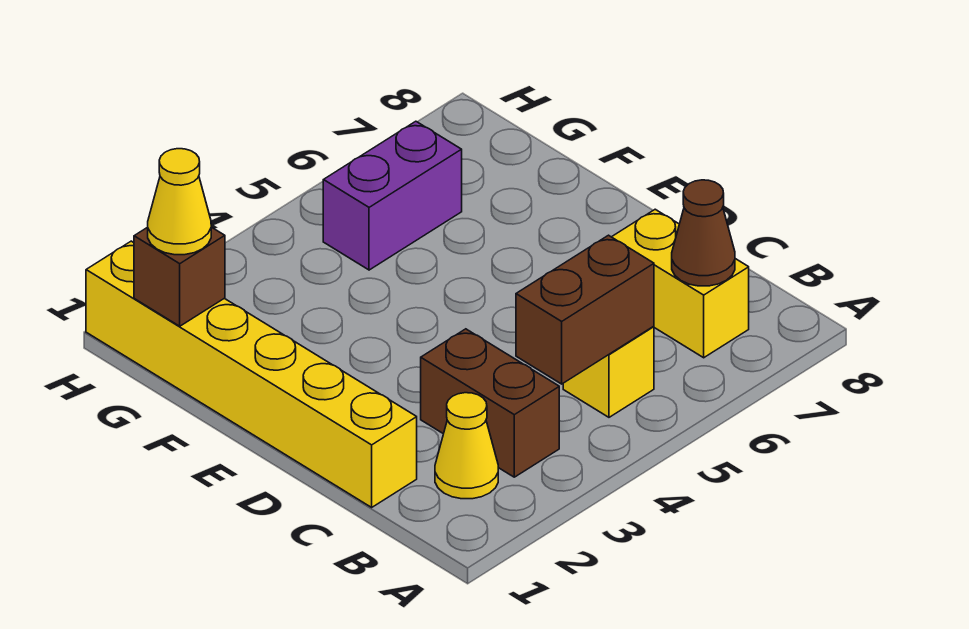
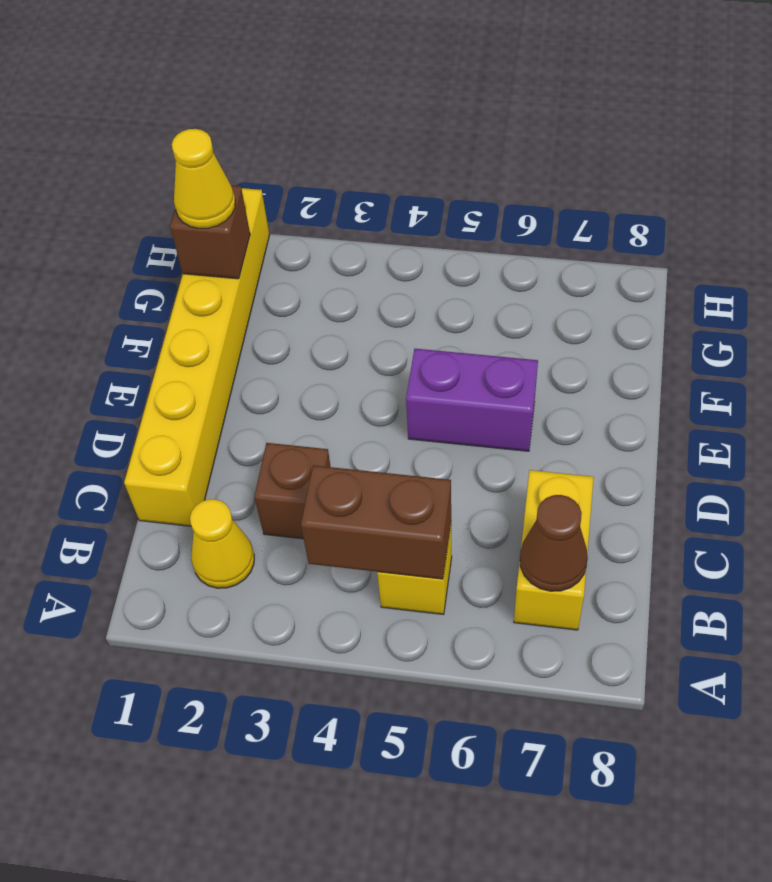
brown 1x2 brick [421,329,559,477] -> brown 1x1 brick [254,443,331,539]
purple 1x2 brick [323,121,462,270] -> purple 1x2 brick moved to [406,349,538,451]

